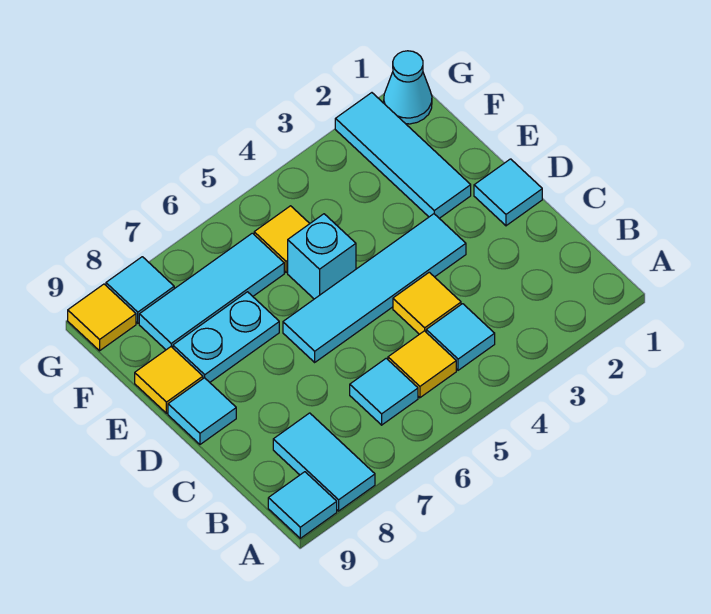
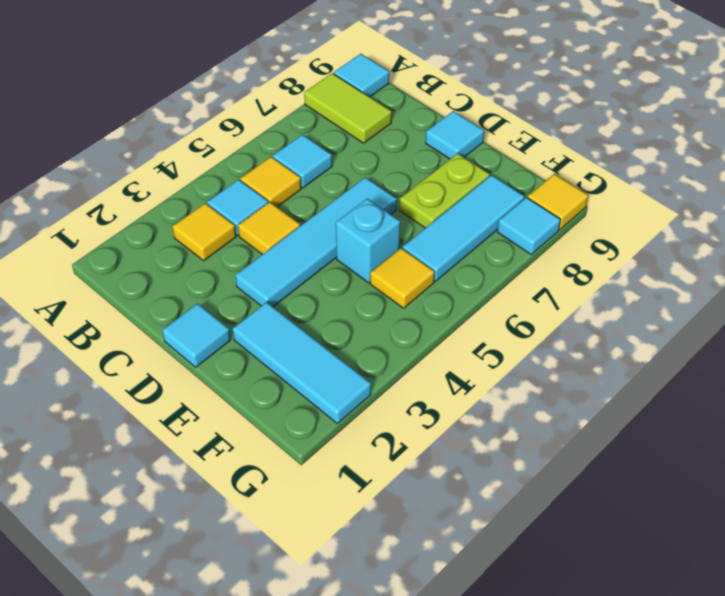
cyan 1x2 tile [273,413,375,511] -> lime 1x2 tile [304,73,392,143]
cyan 1x2 plate [173,292,279,382] -> lime 1x2 plate [399,153,490,228]
yellow 1x1 tile [135,347,203,413] -> yellow 1x1 tile moved to [173,203,236,261]
cyan 1x1 cone [384,51,432,124] -> none

